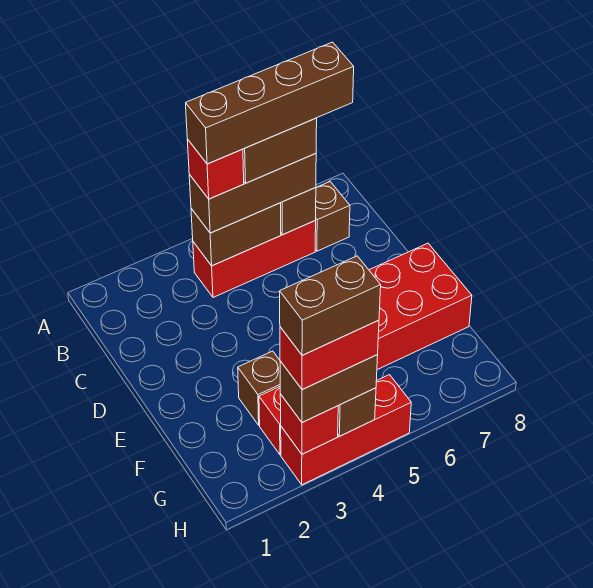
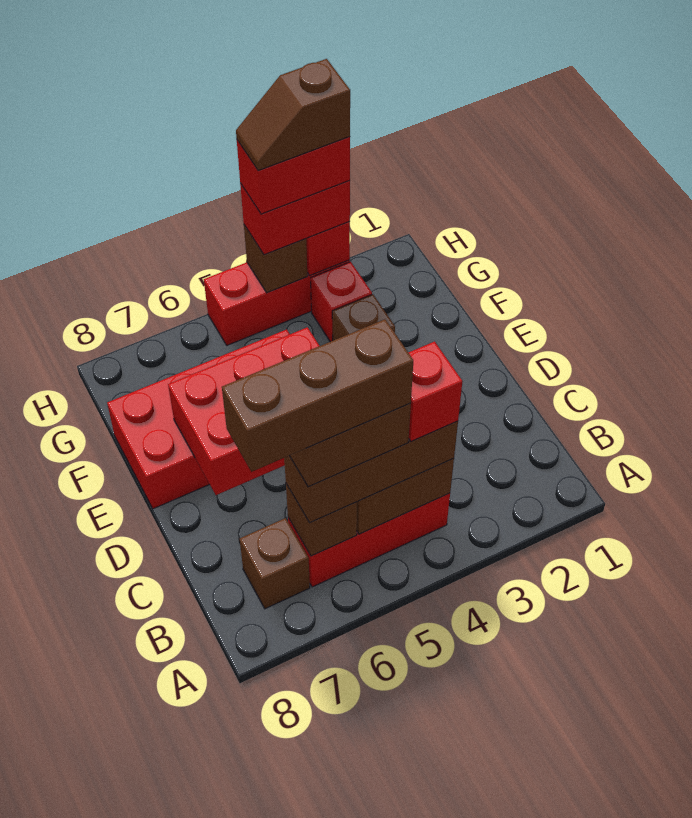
brown 1x4 brick [186,42,354,164] -> brown 1x3 brick [222,319,413,472]
none -> red 2x3 brick [168,327,319,495]
brown 1x2 brick [280,355,378,423] -> red 1x2 brick [240,181,350,255]
brown 1x2 brick [280,256,381,355] -> brown 1x2 slope [236,59,350,171]

